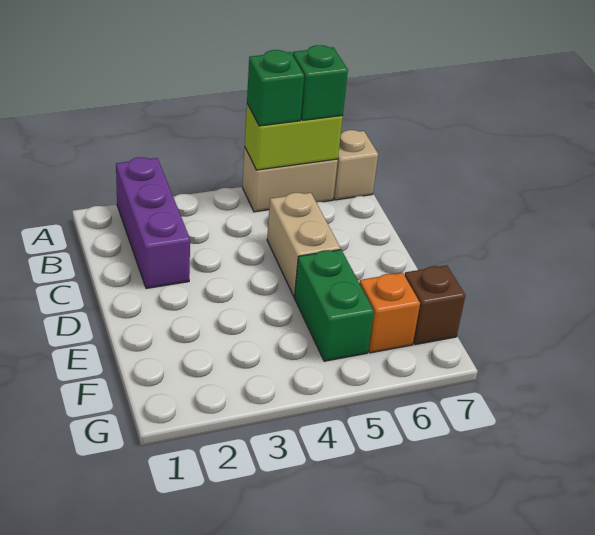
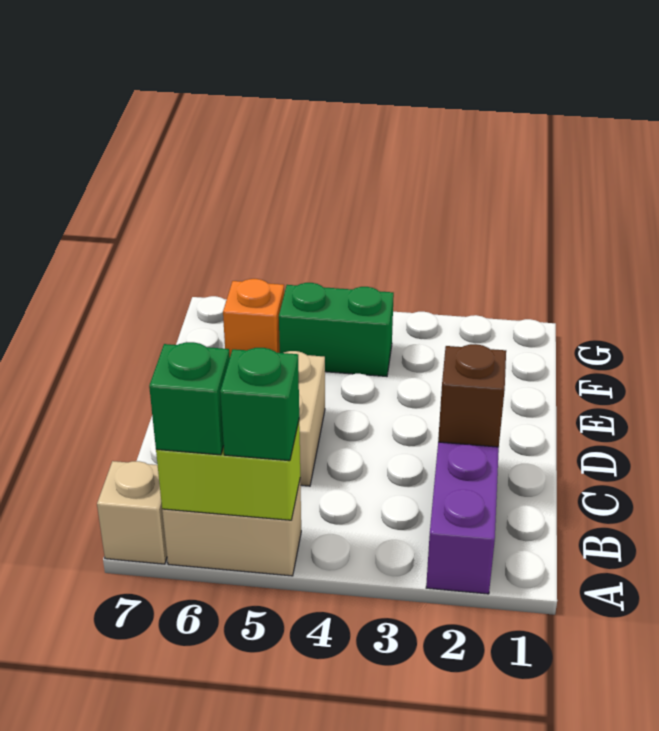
green 1x2 brick [295,250,374,361] -> green 1x2 brick turned to [279,283,394,376]
brown 1x1 brick [405,265,465,345] -> brown 1x1 brick moved to [438,344,506,447]

